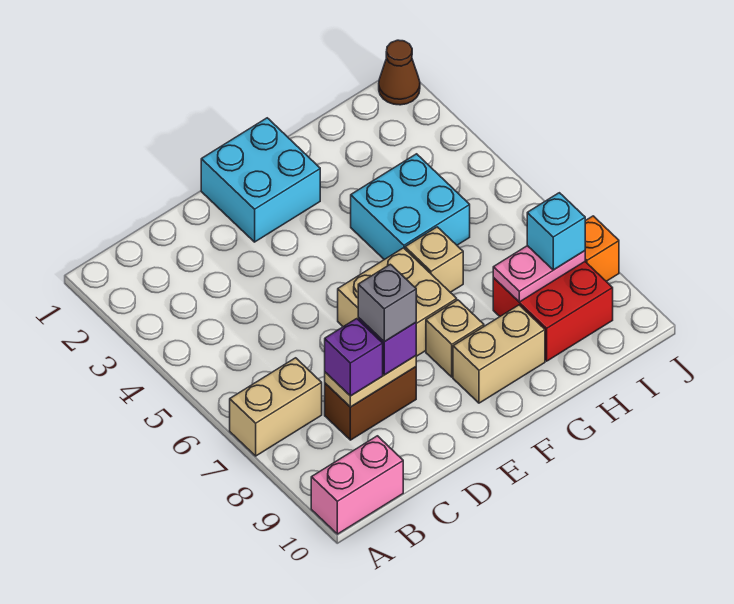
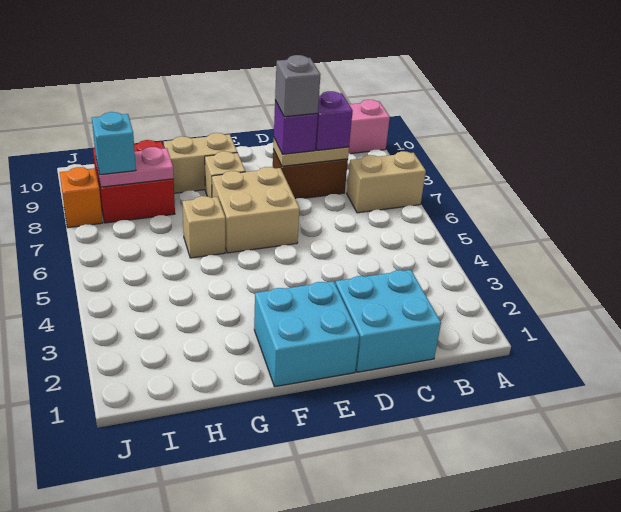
cyan 2x2 brick [351,154,470,260] -> cyan 2x2 brick moved to [335,270,441,372]
brown 1x1 cone [379,40,420,105] -> none

